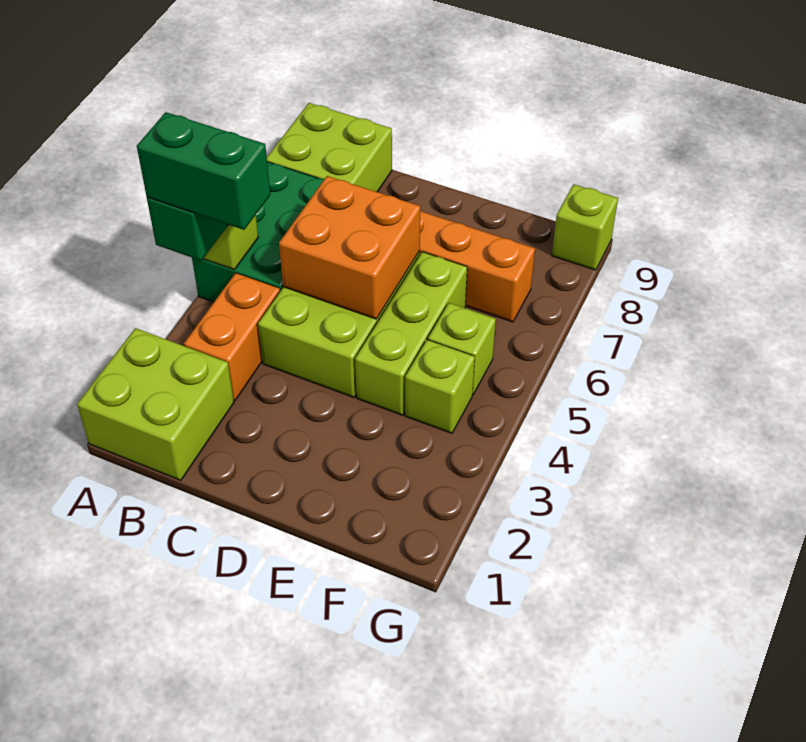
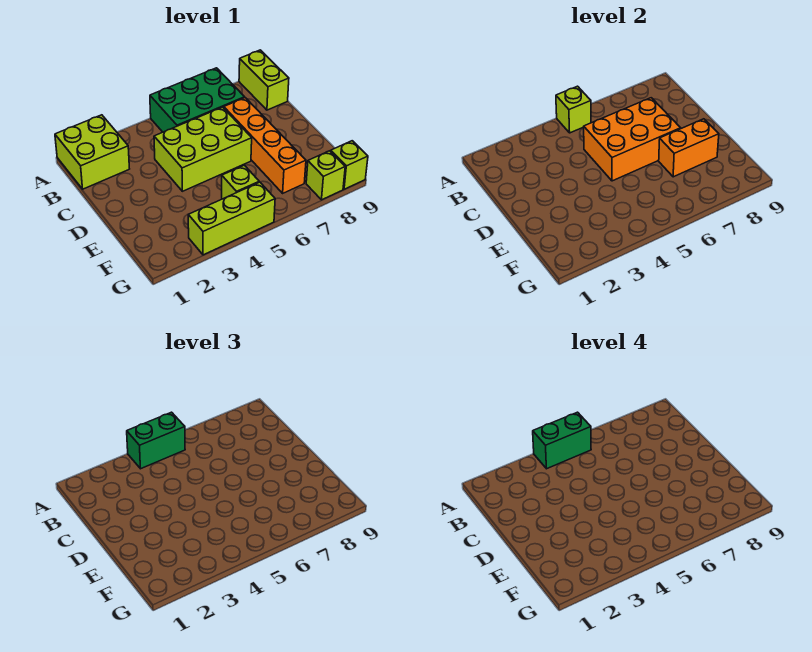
green 1x2 brick [137,112,270,230] -> green 1x2 brick turned to [533,412,591,469]
lime 2x2 brick [267,103,392,192] -> lime 1x2 brick [239,50,289,110]
orange 1x2 brick [184,273,280,400] -> orange 1x2 brick moved to [659,119,719,177]
orange 2x2 brick [279,176,420,319] -> orange 2x3 brick [584,98,681,181]
lime 1x3 brick [355,252,467,415] -> lime 1x3 brick moved to [188,182,275,255]
lime 1x1 brick [405,340,475,433] -> lime 1x1 brick moved to [306,151,345,200]

